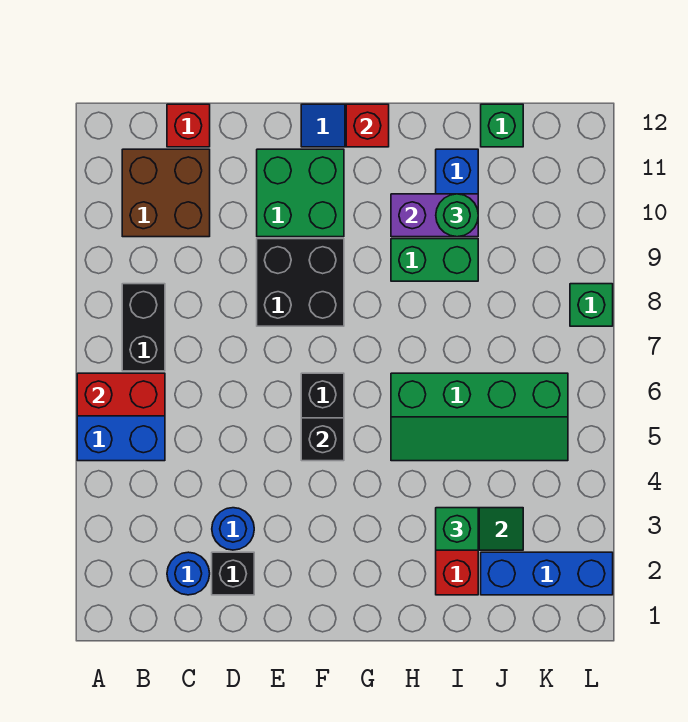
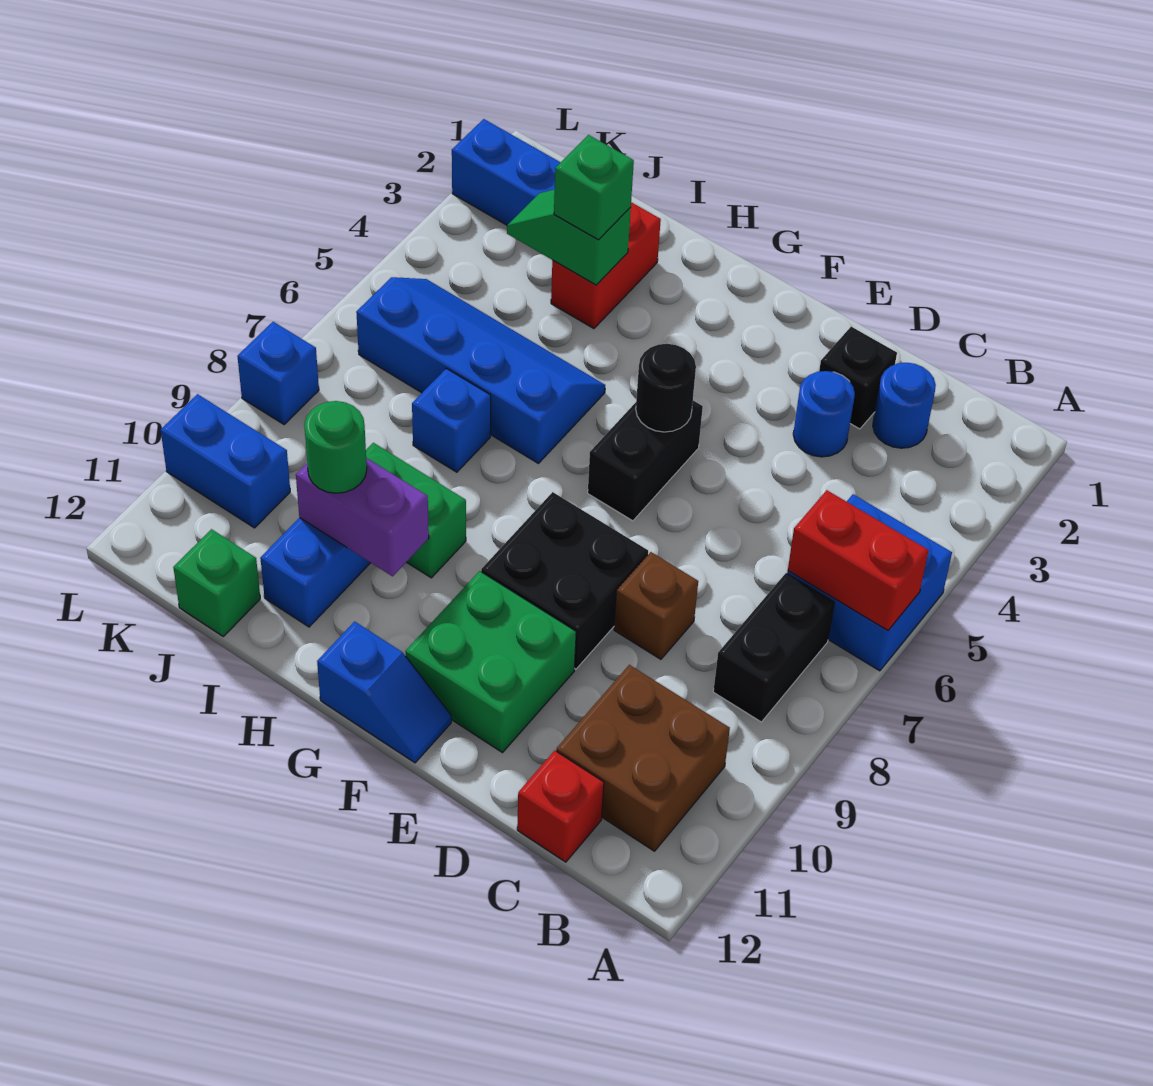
none -> brown 1x1 brick [614,552,698,659]
black 1x1 brick [301,418,344,461] -> black 1x1 round brick [636,344,696,432]
red 1x1 brick [346,104,389,147] -> none
green 2x4 slope [391,373,568,461] -> blue 2x4 slope [356,277,605,463]
none -> blue 1x1 brick [412,368,491,472]
none -> blue 1x2 brick [161,394,290,528]
green 1x1 brick [570,284,613,326] -> blue 1x1 brick [237,322,319,425]

